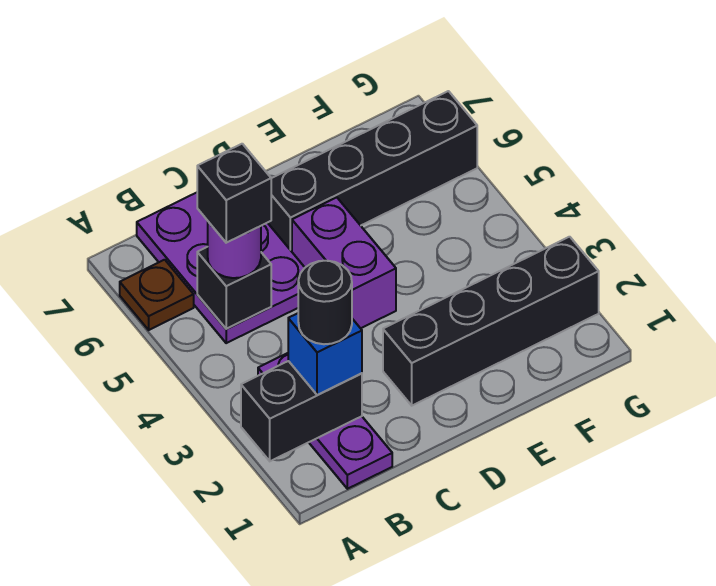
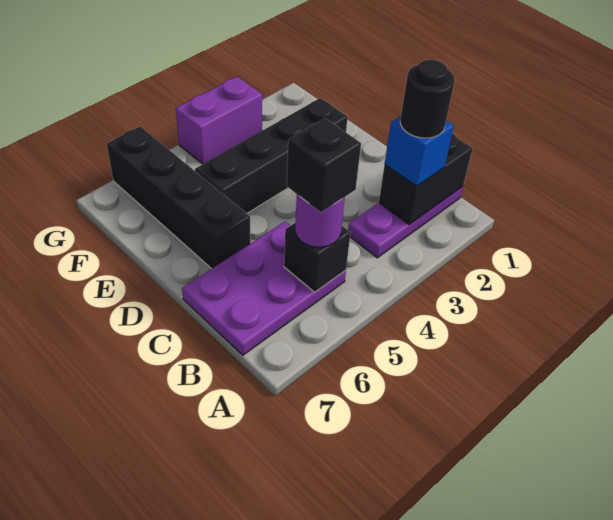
black 1x2 brick [241,361,362,461] -> black 1x2 brick turned to [379,133,473,224]
brown 1x1 plate [120,260,194,330] -> none
black 1x4 brick [383,237,599,406] -> black 1x4 brick turned to [195,98,348,213]
purple 1x2 brick [292,197,396,328] -> purple 1x2 brick moved to [176,76,262,164]

